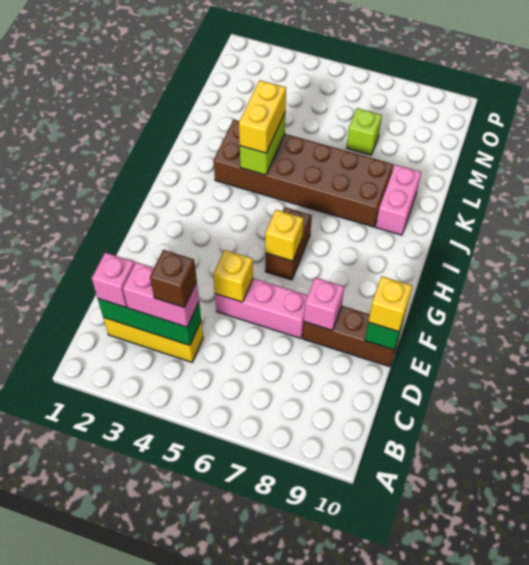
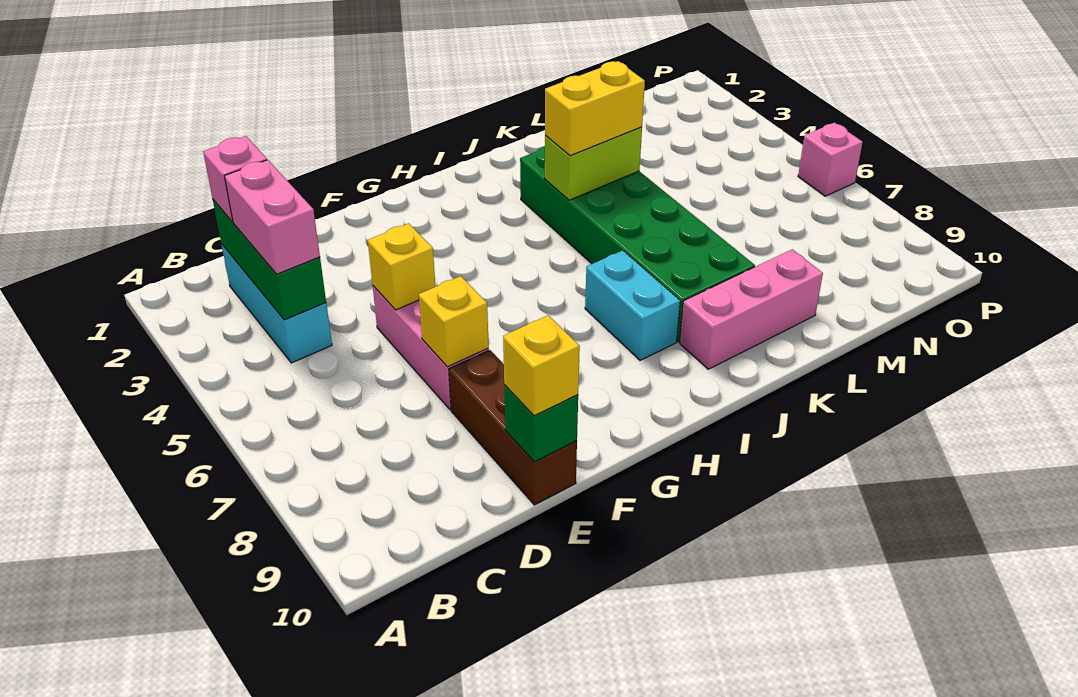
yellow 1x3 brick [103,318,203,362] -> cyan 1x3 brick [221,244,332,363]
brown 1x1 brick [150,250,197,307] -> none
pink 1x1 brick [304,278,344,330] -> pink 1x1 brick moved to [798,123,863,196]
brown 1x2 brick [265,207,312,280] -> none
yellow 1x1 brick [265,210,303,261] -> yellow 1x1 brick moved to [419,276,489,367]
none -> cyan 1x2 brick [585,250,680,360]
brown 2x6 brick [214,120,394,227] -> green 2x6 brick [520,146,755,342]
pink 1x2 brick [376,165,421,235] -> pink 1x3 brick [680,249,823,369]
lime 1x1 brick [347,108,382,155] -> none

